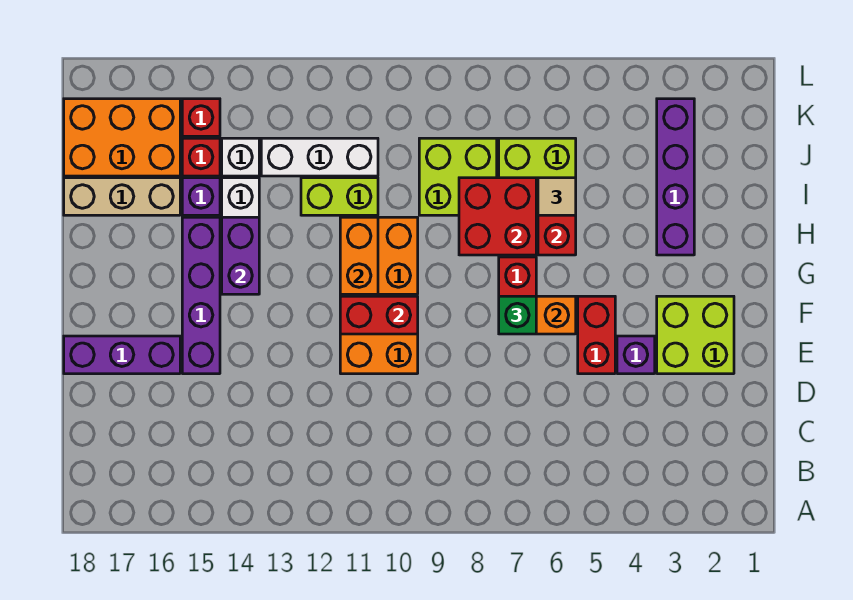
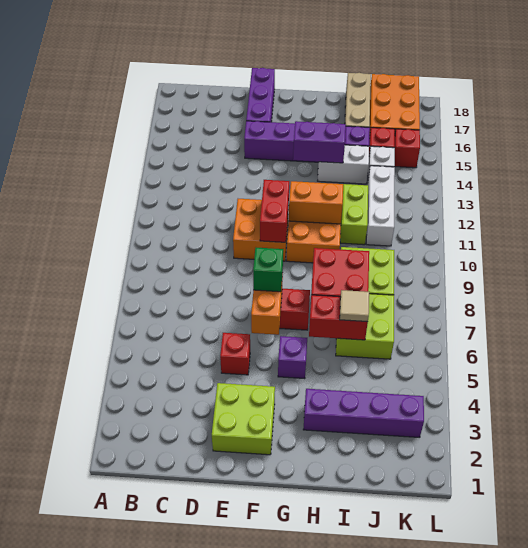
purple 1x1 brick [617,336,655,374] -> purple 1x1 brick moved to [278,336,307,379]
red 1x2 brick [578,296,615,374] -> red 1x1 brick [220,333,250,375]

